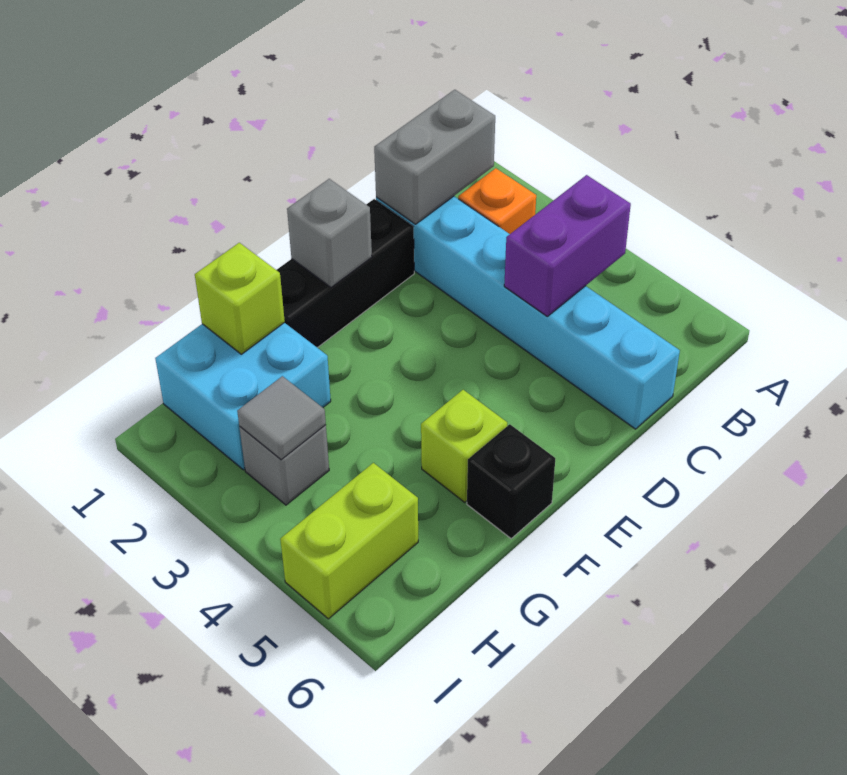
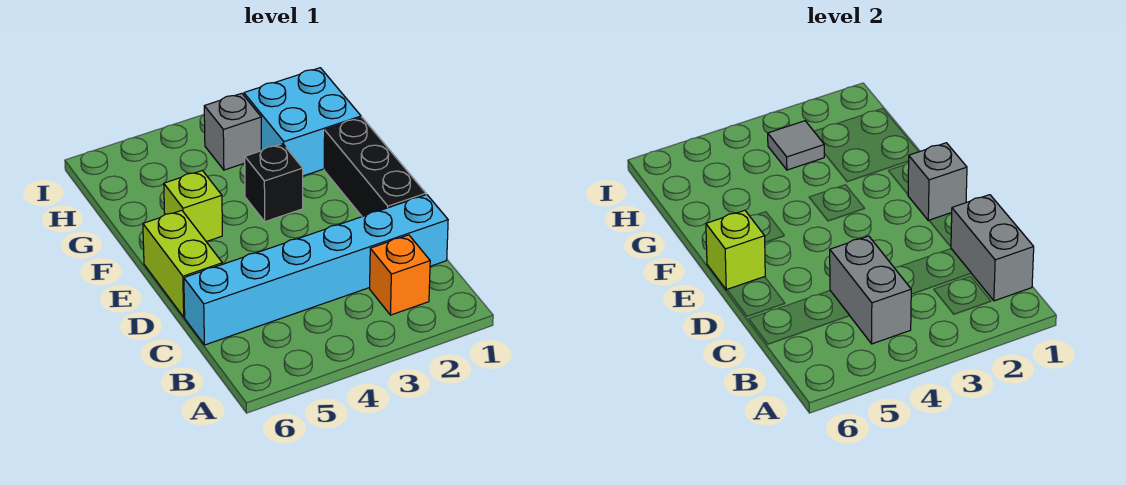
purple 1x2 brick [504,175,631,316] -> grey 1x2 brick [830,236,911,344]
black 1x1 brick [467,424,555,539] -> black 1x1 brick moved to [245,144,303,222]
lime 1x1 brick [195,243,285,354] -> lime 1x1 brick moved to [706,210,765,290]
lime 1x2 brick [280,463,418,619] -> lime 1x2 brick moved to [143,210,222,317]

